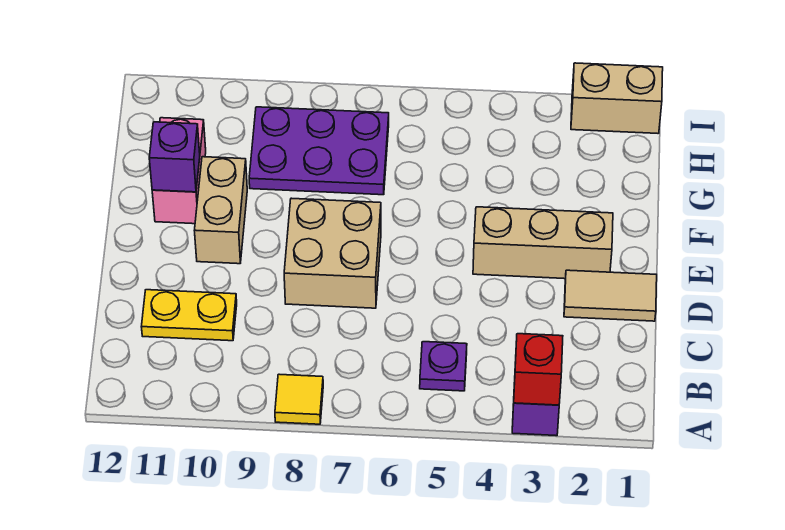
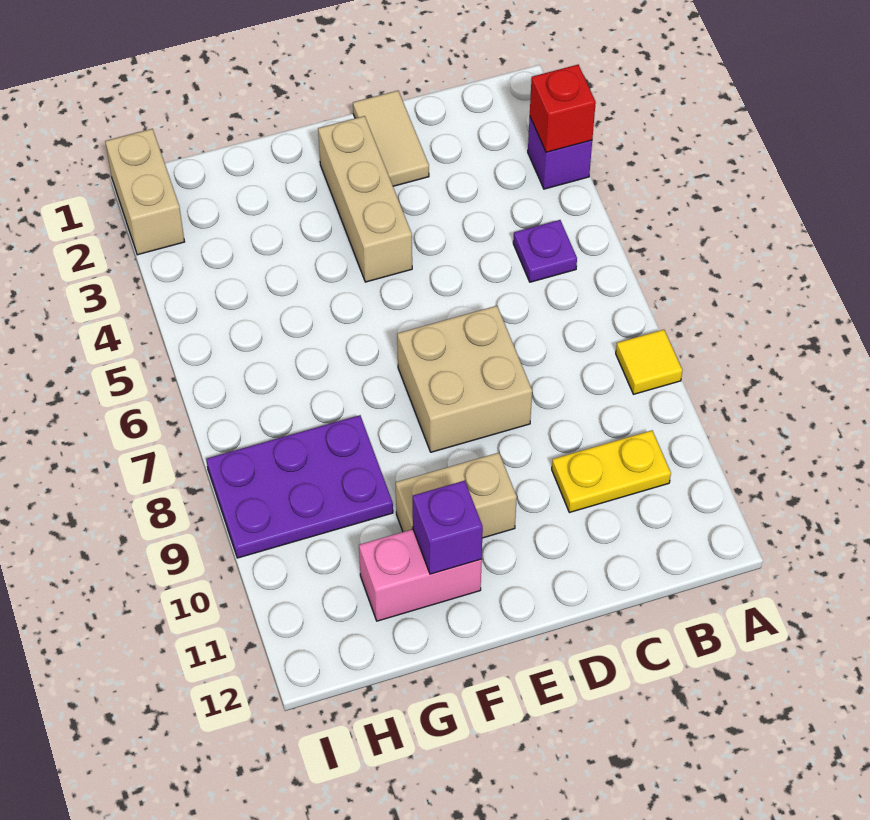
yellow 1x2 plate [141,290,237,341] -> yellow 1x2 plate turned to [552,430,671,513]
purple 2x3 plate [249,107,389,195] -> purple 2x3 plate turned to [206,415,393,558]

